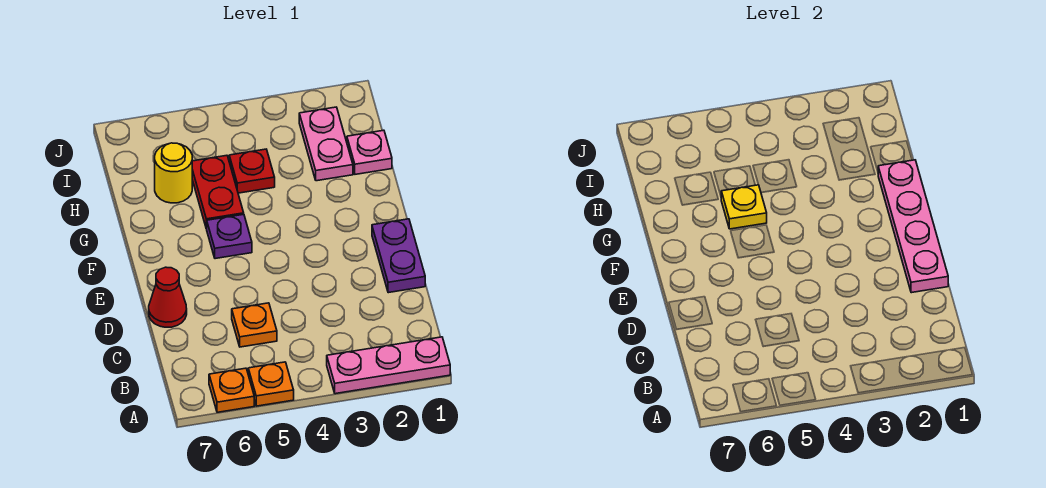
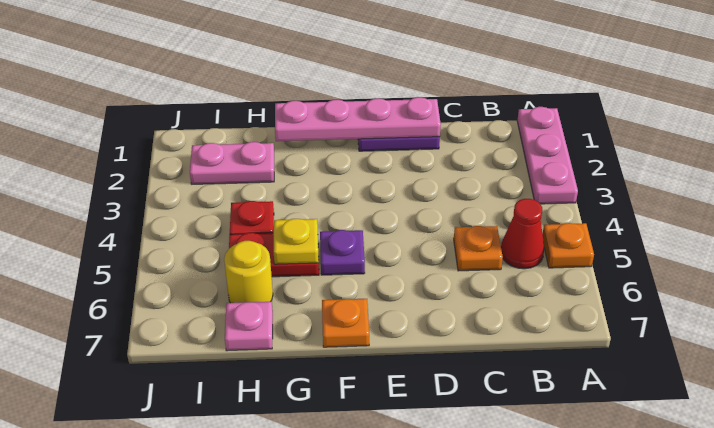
orange 1x1 plate [209,368,254,412] -> orange 1x1 plate moved to [322,299,369,347]
red 1x1 cone [149,267,187,327] -> red 1x1 cone moved to [501,199,544,269]
pink 1x1 plate [347,130,392,174] -> pink 1x1 plate moved to [225,302,273,351]

